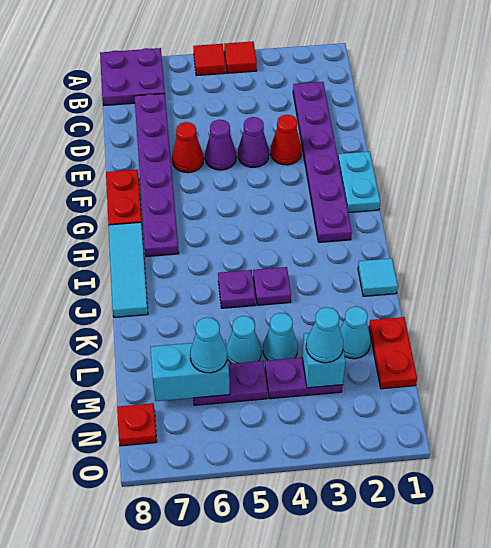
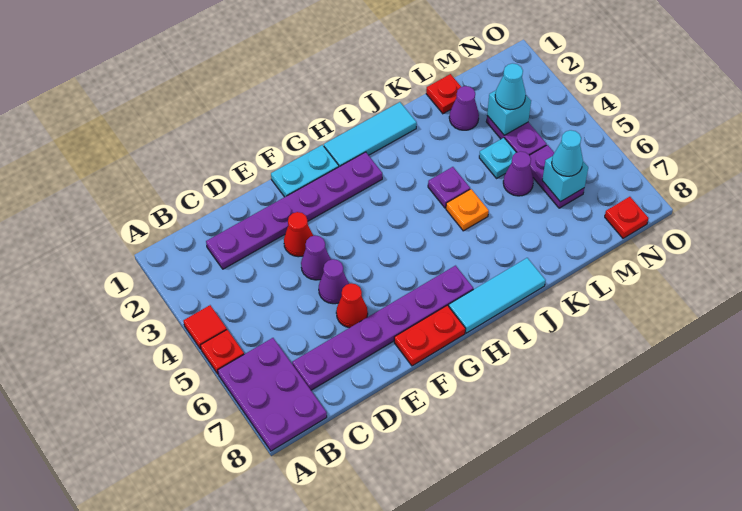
red 1x1 tile [193,44,226,76] -> red 1x1 plate [200,330,244,374]
purple 2x2 plate [100,48,165,105] -> purple 2x3 plate [218,338,327,451]
cyan 1x1 tile [358,258,398,296] -> cyan 1x3 tile [324,102,417,167]
purple 1x1 plate [218,270,255,308] -> orange 1x1 plate [446,189,489,231]
red 1x2 plate [369,317,417,389] -> red 1x1 plate [426,74,461,114]
cyan 1x1 cone [340,306,371,359] -> purple 1x1 cone [449,86,479,130]
cyan 1x1 cone [263,313,298,360] -> cyan 1x1 plate [479,138,516,178]
cyan 1x1 cone [227,316,261,364] -> purple 1x1 cone [503,151,534,196]
cyan 1x2 brick [150,340,230,401] -> cyan 1x1 brick [542,156,588,202]

